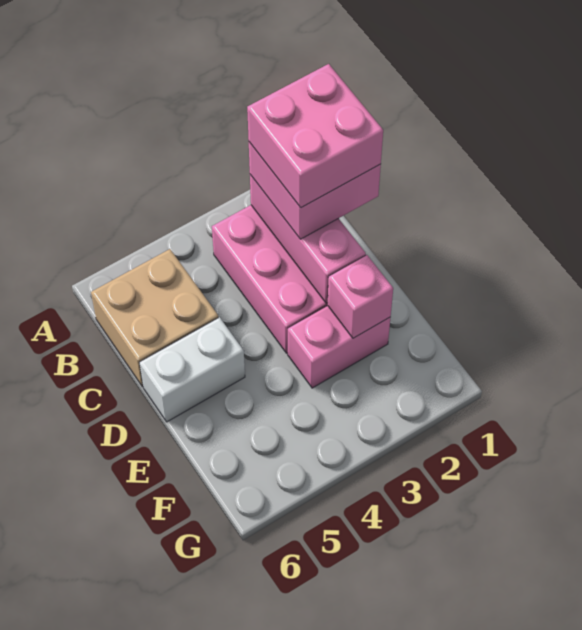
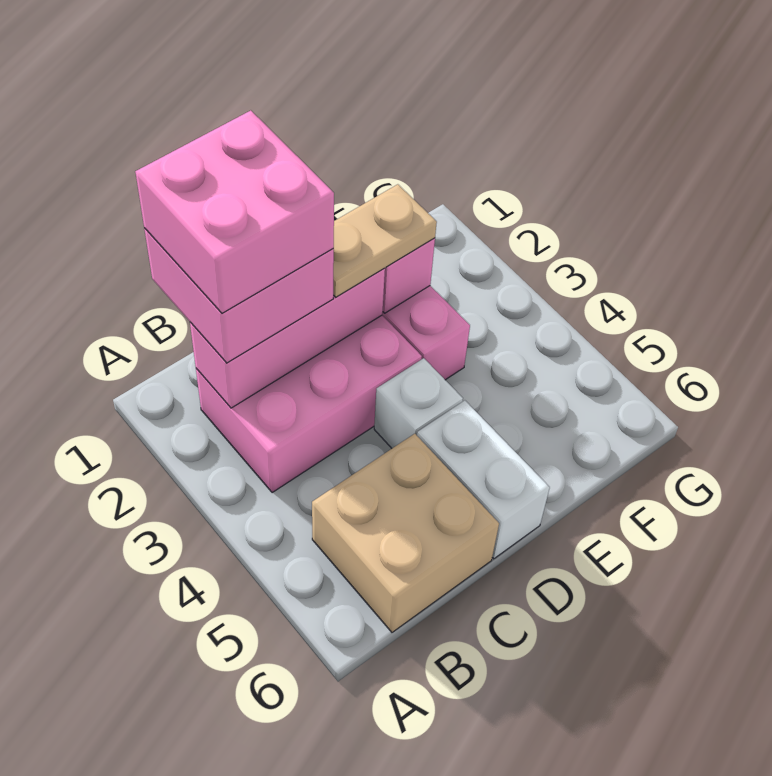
none -> tan 1x2 plate [333,184,437,297]
none -> white 1x1 brick [374,358,463,448]

